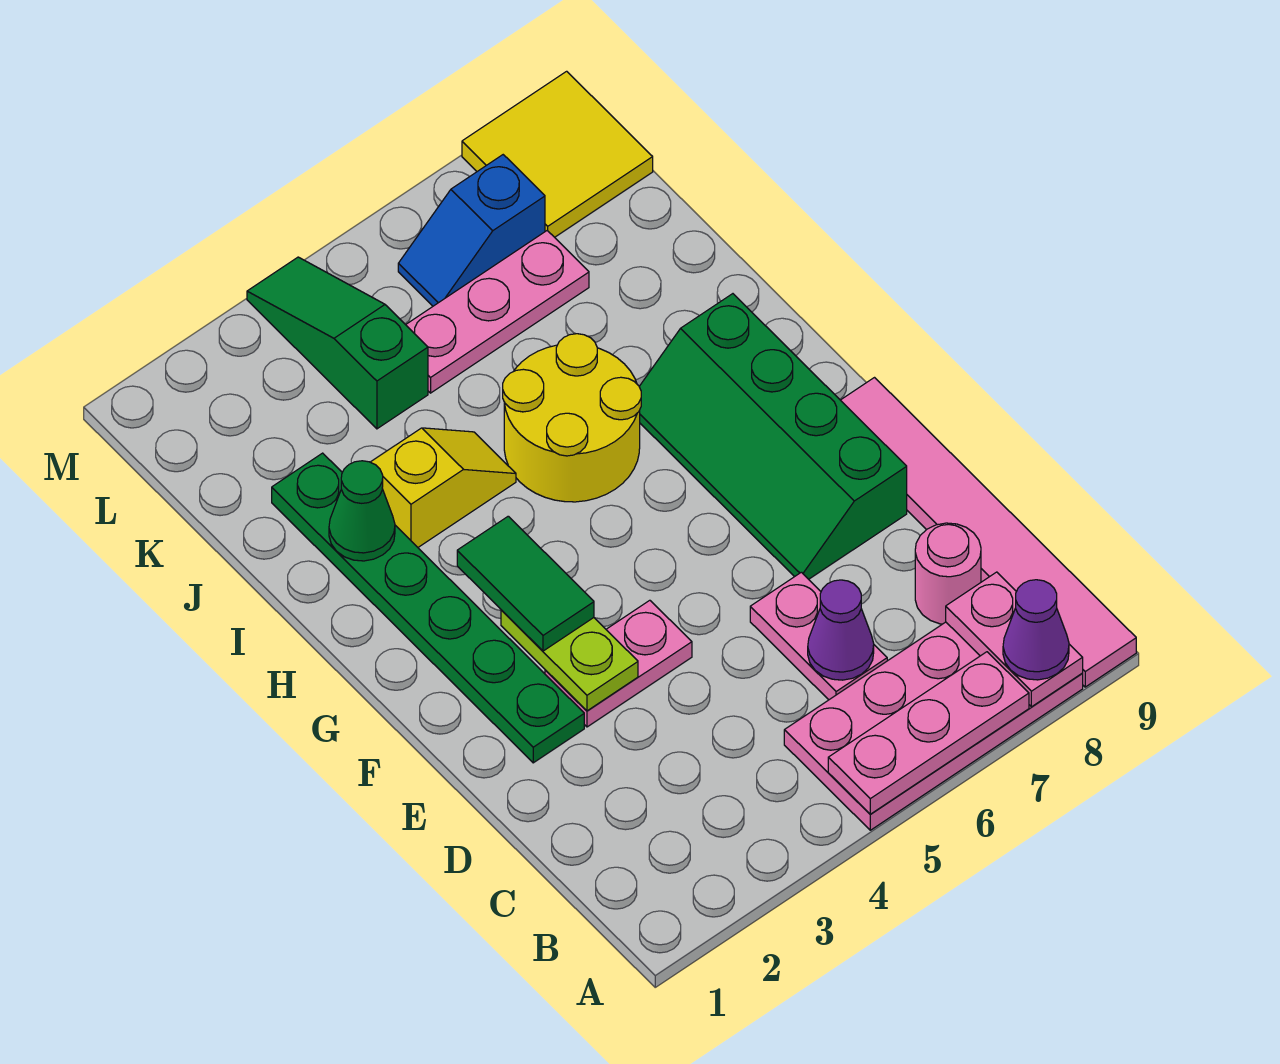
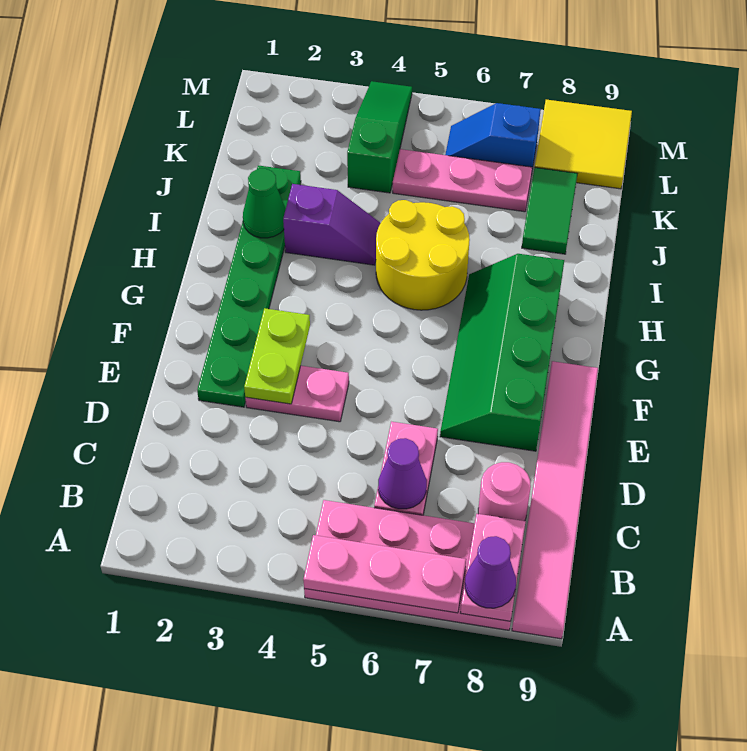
green 1x2 tile [457,516,594,651] -> green 1x2 tile moved to [522,167,577,254]
yellow 1x2 slope [371,428,516,547] -> purple 1x2 slope [283,184,381,265]

